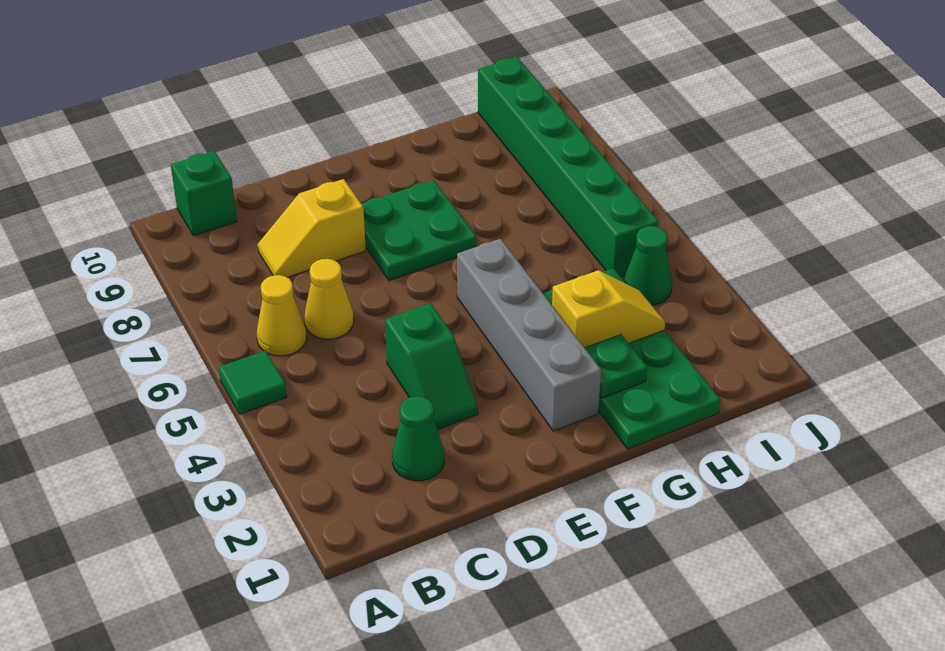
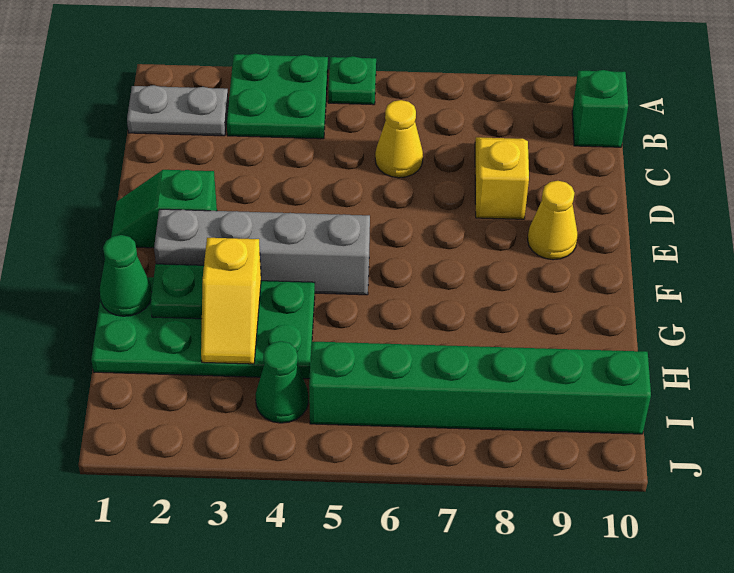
green 1x1 tile [219,351,287,414] -> green 1x1 plate [328,56,376,105]
none -> grey 1x2 plate [127,85,228,136]
yellow 1x1 cone [257,275,307,356] -> yellow 1x1 cone moved to [528,181,578,260]
green 1x1 cone [392,396,444,481] -> green 1x1 cone moved to [100,235,152,316]
green 1x2 slope [385,303,478,430] -> green 1x2 slope moved to [111,170,217,248]
green 2x2 plate [361,180,476,280] -> green 2x2 plate moved to [227,53,328,139]

